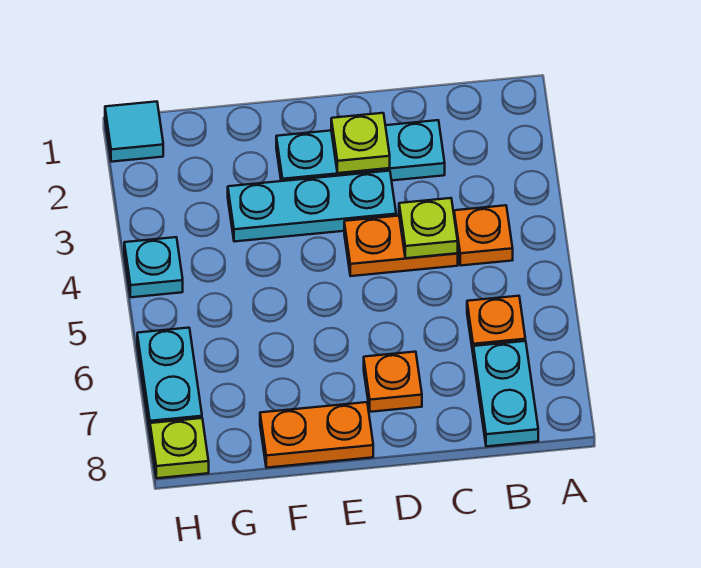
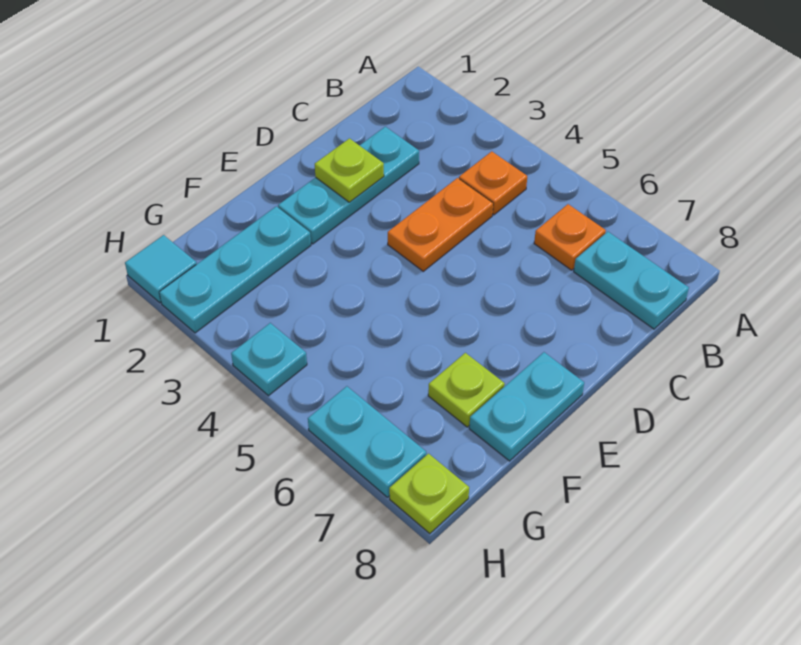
lime 1x1 plate [399,198,458,258] -> lime 1x1 plate moved to [428,353,505,427]
cyan 1x3 plate [228,171,396,242] -> cyan 1x3 plate moved to [159,206,311,333]
orange 1x1 plate [364,352,422,412] -> none
orange 1x2 plate [260,402,373,468] -> cyan 1x2 plate [469,352,584,461]

